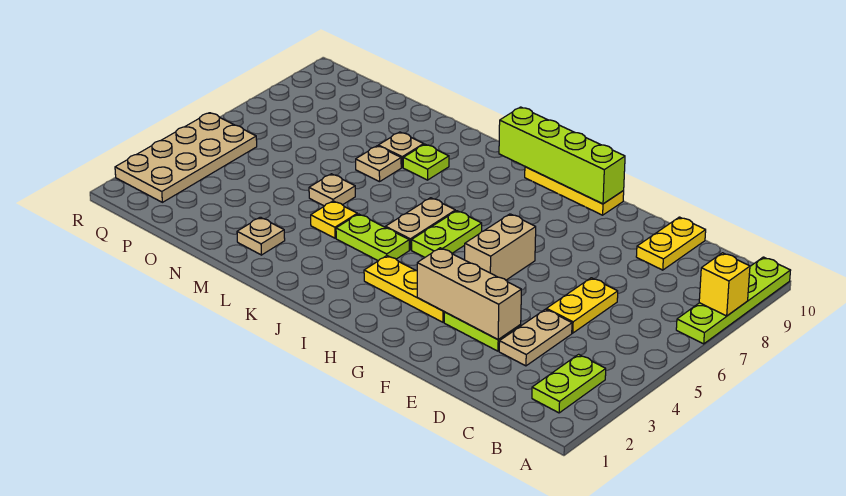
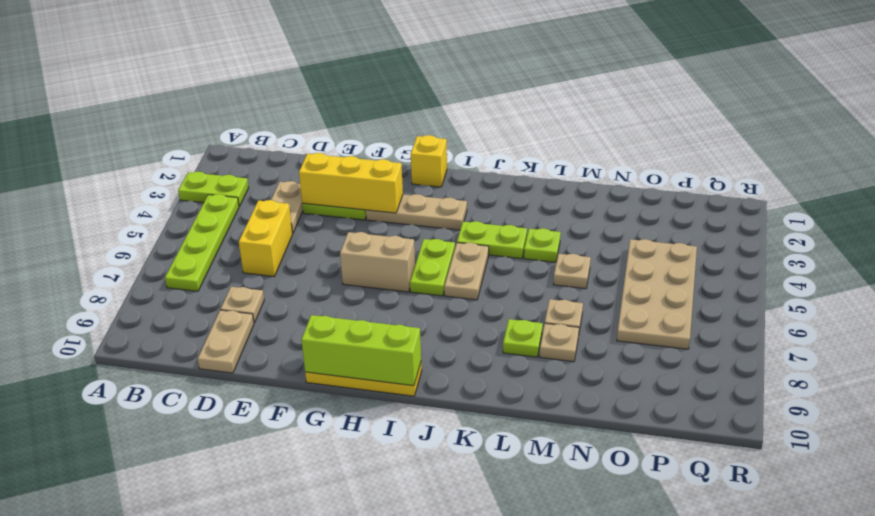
lime 1x4 plate [676,257,791,344] -> lime 1x4 plate moved to [165,194,239,291]
yellow 1x1 brick [699,253,750,316] -> yellow 1x1 brick moved to [411,135,447,187]
lime 1x2 plate [532,354,606,413] -> lime 1x2 plate turned to [178,172,249,206]
yellow 1x2 plate [547,278,618,333] -> yellow 1x2 brick [239,200,293,276]
yellow 1x2 plate [636,217,706,270] -> tan 1x2 plate [198,310,254,373]
tan 1x3 brick [417,248,521,339] -> yellow 1x3 brick [299,153,403,213]
yellow 1x3 plate [364,256,444,322] -> tan 1x3 plate [366,194,467,230]
tan 1x2 brick [465,214,536,280] -> tan 1x2 brick turned to [340,232,415,292]
lime 1x4 brick [499,107,625,204] -> lime 1x3 brick [301,315,421,386]
yellow 1x1 plate [311,201,357,238] -> lime 1x1 plate [524,228,561,262]
tan 1x1 plate [237,217,285,255] -> tan 1x1 plate moved to [221,287,264,323]
tan 2x4 plate [115,113,257,202] -> tan 2x4 plate moved to [617,239,697,349]

